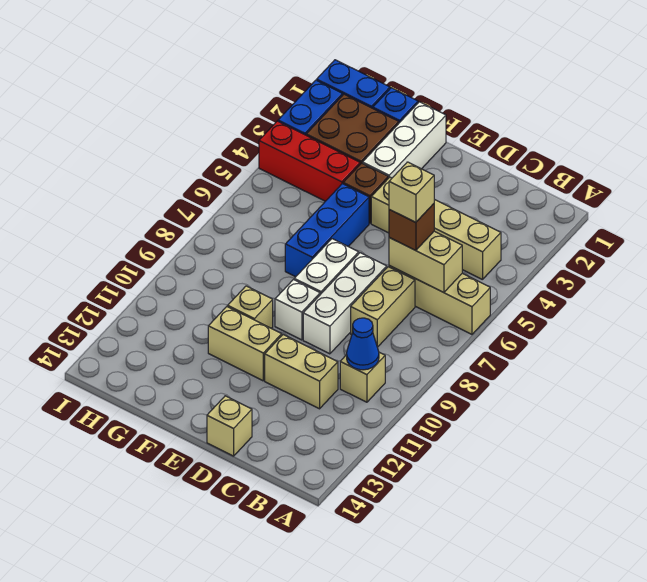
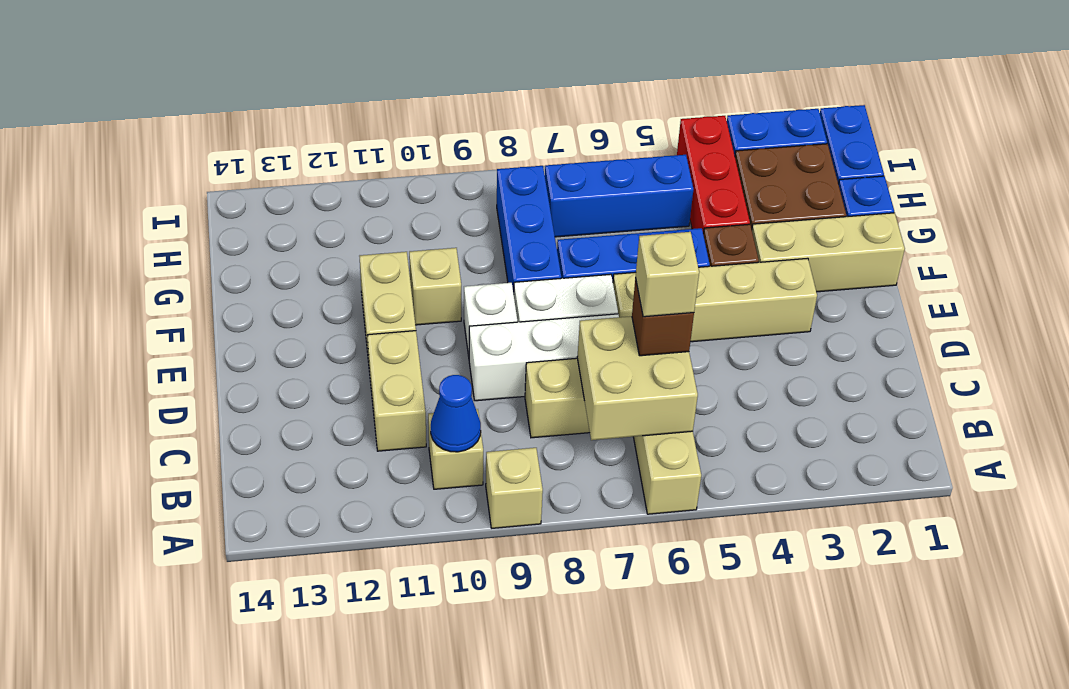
tan 1x4 brick [371,177,501,280] -> tan 1x4 brick turned to [613,258,817,342]
tan 1x2 brick [389,231,462,293] -> tan 2x2 brick [577,316,698,440]
tan 1x1 brick [207,396,252,456] -> tan 1x1 brick moved to [486,448,543,528]
white 1x3 brick [363,102,446,178] -> tan 1x3 brick [752,213,905,292]
none -> blue 1x3 brick [497,166,561,294]
none -> blue 1x3 brick [545,155,693,237]

